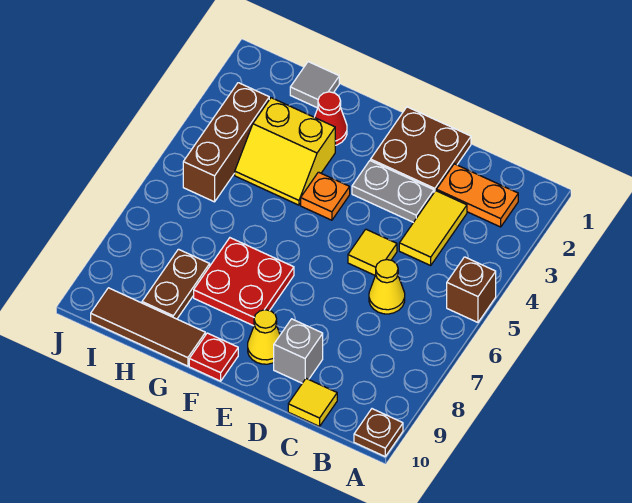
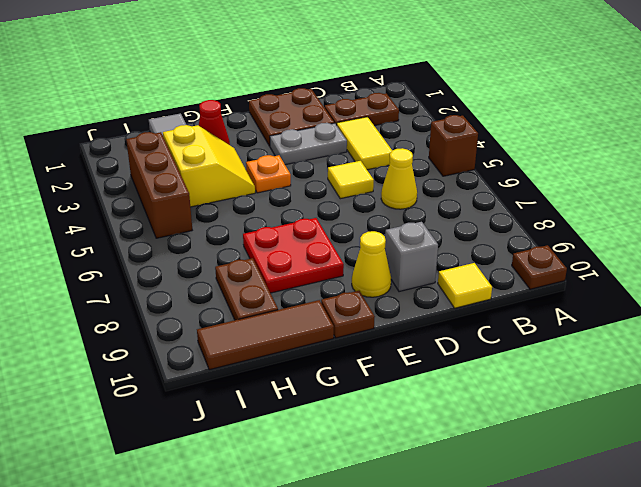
orange 1x2 plate [436,164,518,227] -> brown 1x2 plate [325,93,399,126]
red 1x1 plate [189,333,238,381] -> brown 1x1 plate [321,291,375,338]
yellow 2x2 slope [235,98,335,205] -> yellow 2x2 slope turned to [163,125,255,207]

